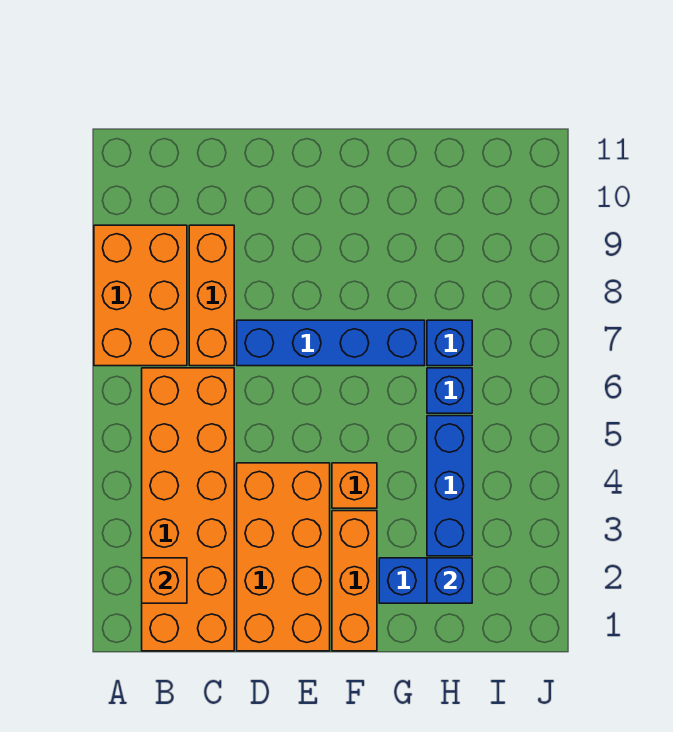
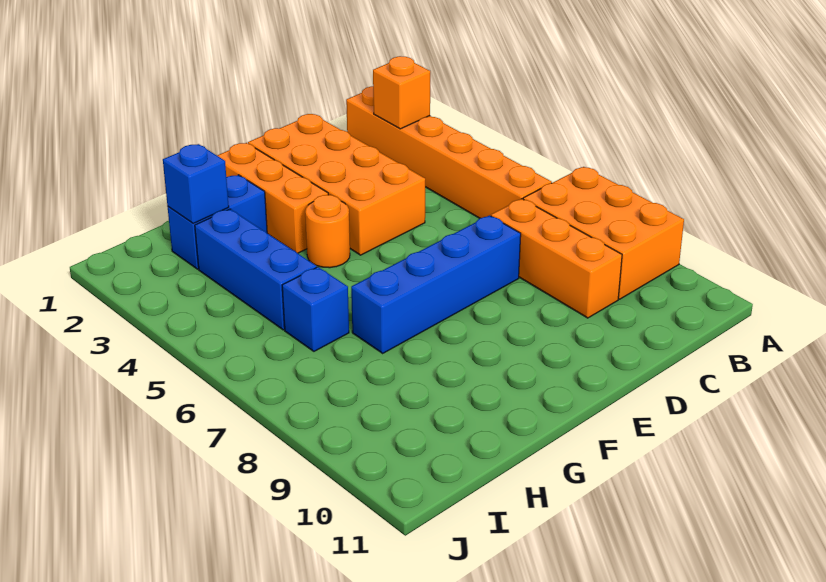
orange 2x6 brick [142,368,234,651] -> orange 1x6 brick [346,86,552,218]
orange 1x1 brick [332,463,377,508] -> orange 1x1 round brick [305,195,350,268]
blue 1x1 brick [427,320,472,366] -> none

